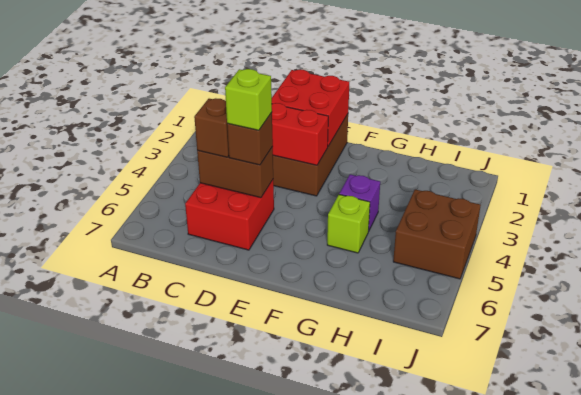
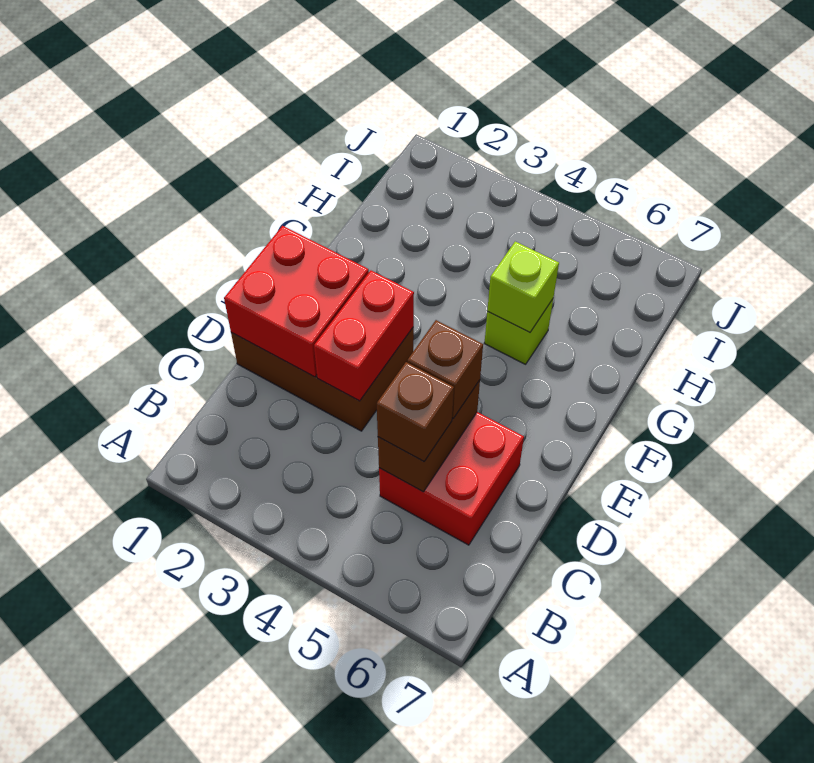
lime 1x1 brick [225,69,272,130] -> lime 1x1 brick moved to [487,242,559,332]
purple 1x1 brick [339,174,380,231] -> none
brown 2x2 brick [393,189,481,279] -> none

